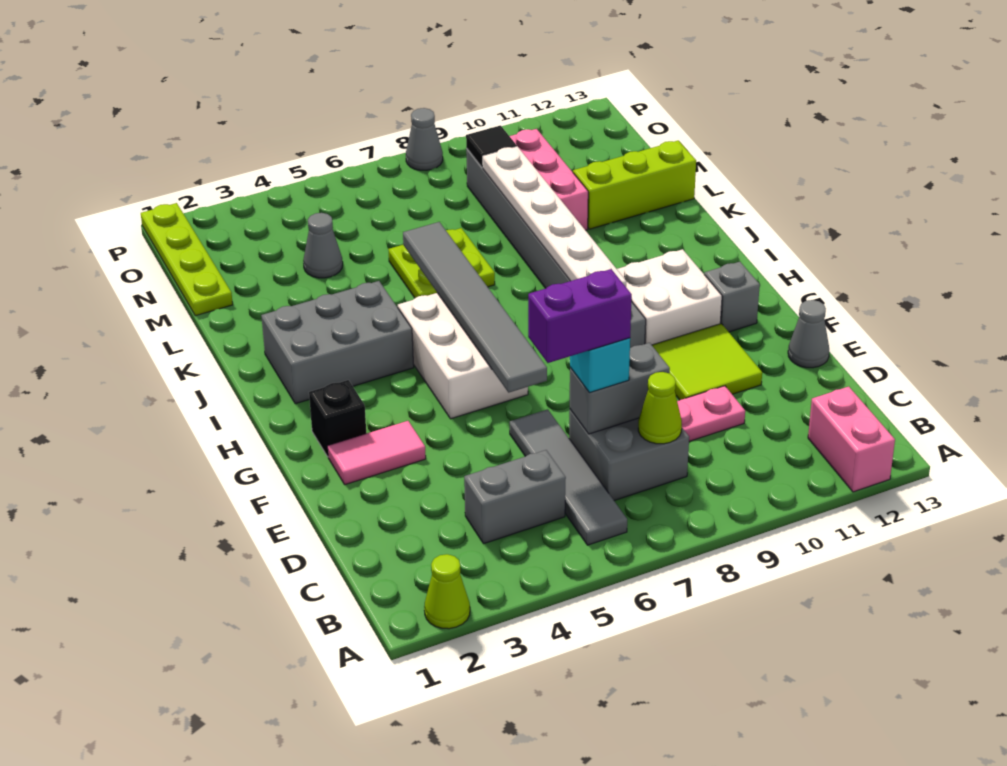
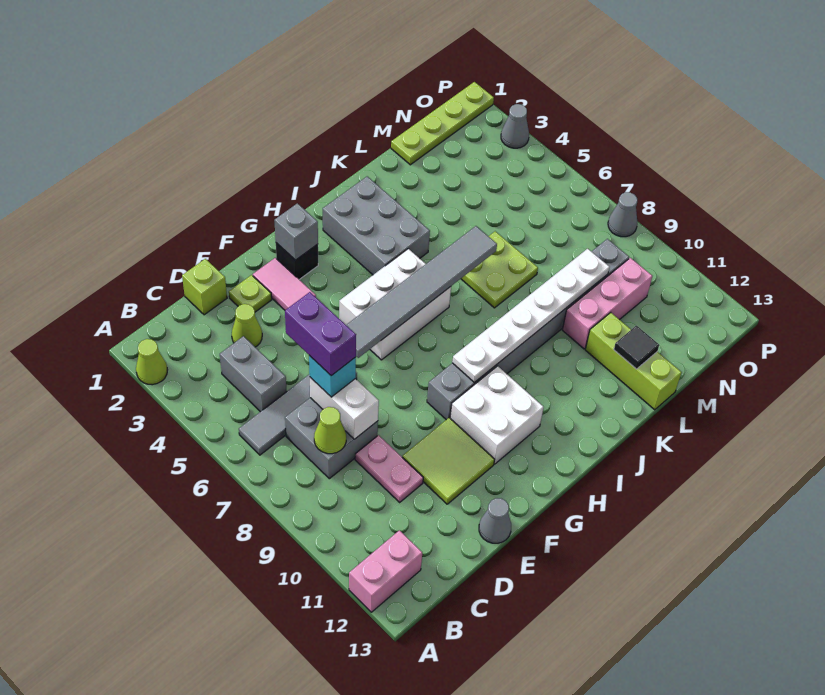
none -> lime 1x1 brick [182,259,227,315]
none -> lime 1x1 cone [232,304,262,347]
grey 1x2 brick [570,343,670,434] -> white 1x2 brick [310,377,379,439]
none -> lime 1x1 plate [229,275,272,312]
grey 1x1 brick [704,262,760,332] -> grey 1x1 brick moved to [274,203,318,260]
grey 1x1 cone [303,213,343,278] -> grey 1x1 cone moved to [501,104,529,148]
black 1x1 tile [466,126,517,168] -> black 1x1 tile moved to [614,326,659,369]

